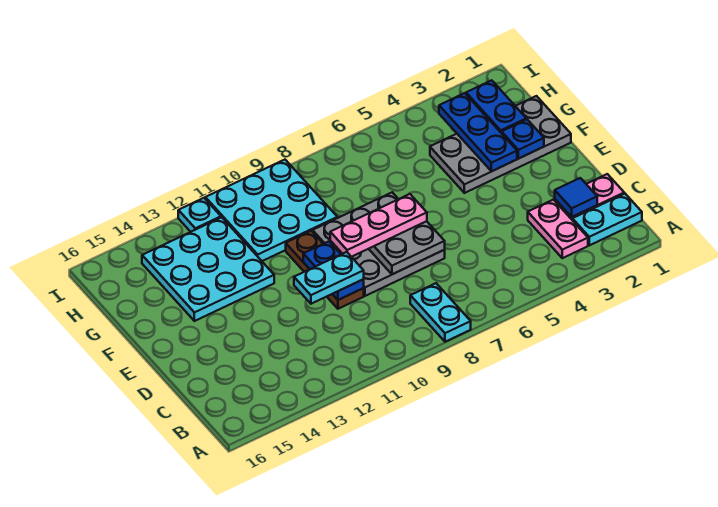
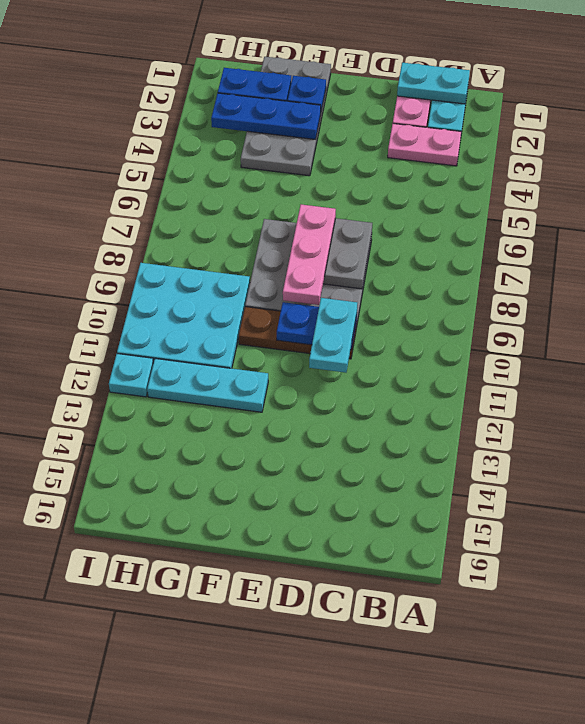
cyan 1x2 plate [410,283,471,342] -> cyan 1x2 plate moved to [397,63,470,104]
blue 1x1 tile [555,178,597,217] -> none
cyan 3x3 plate [142,217,274,321] -> cyan 1x3 plate [147,358,268,412]

